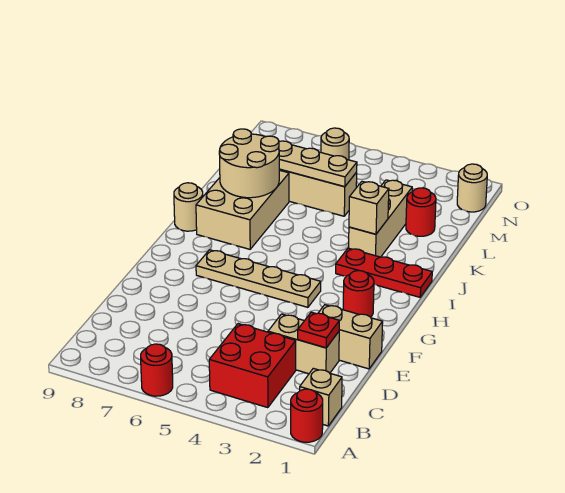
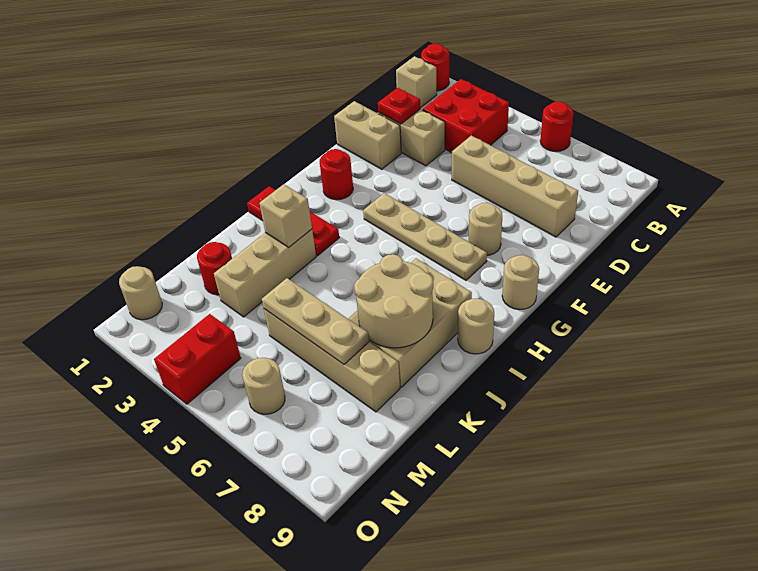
none -> tan 1x4 brick [452,136,578,237]
none -> tan 1x1 round brick [468,203,502,255]
none -> tan 1x1 round brick [502,255,539,310]
none -> red 1x2 brick [154,314,241,404]

